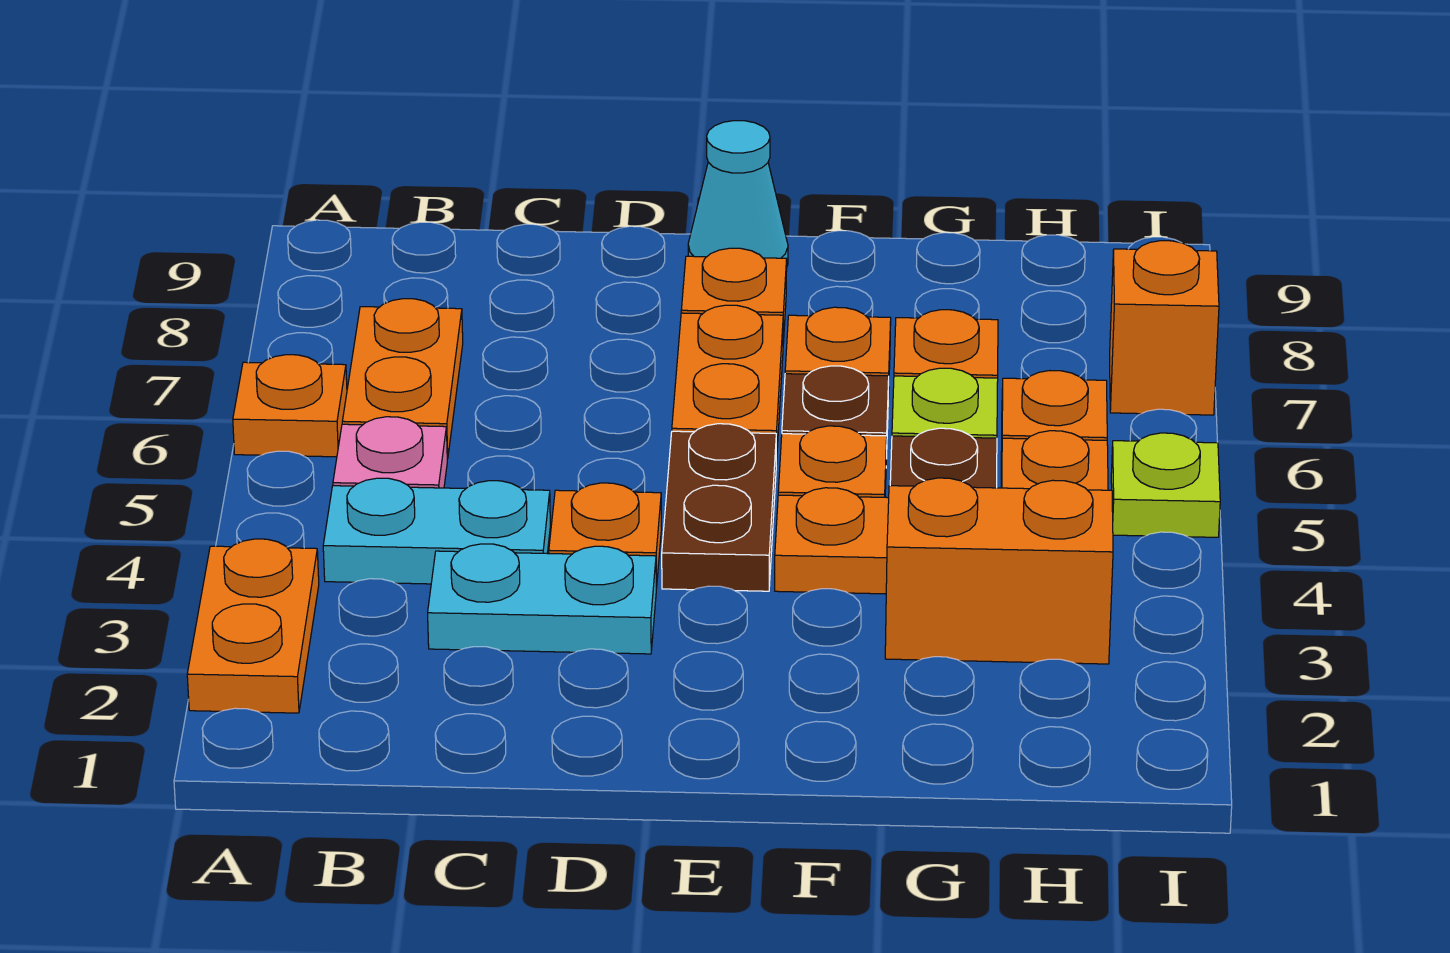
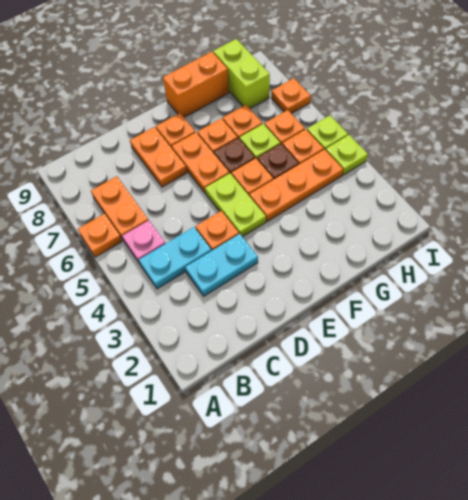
orange 1x2 plate [187,539,319,713] -> orange 1x2 plate moved to [130,127,187,187]
brown 1x2 plate [662,424,776,591] -> lime 1x2 plate [205,173,266,237]
cyan 1x1 cone [688,121,788,265] -> none
orange 1x2 brick [885,478,1113,664] -> orange 1x2 brick moved to [163,52,229,117]
none -> lime 1x2 brick [213,39,270,108]
none -> lime 1x1 plate [326,135,368,175]
orange 1x1 brick [1110,241,1219,415] -> orange 1x1 plate [271,78,311,114]

